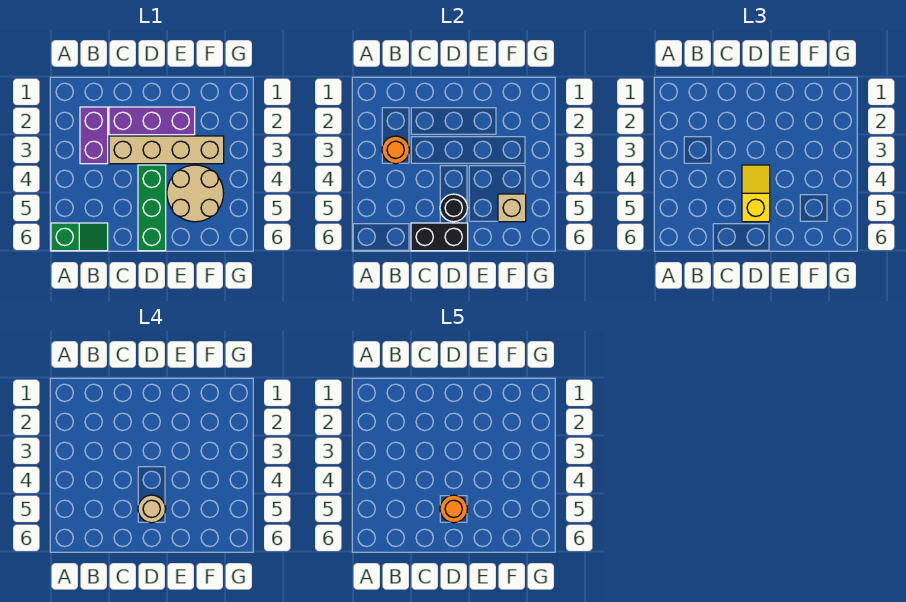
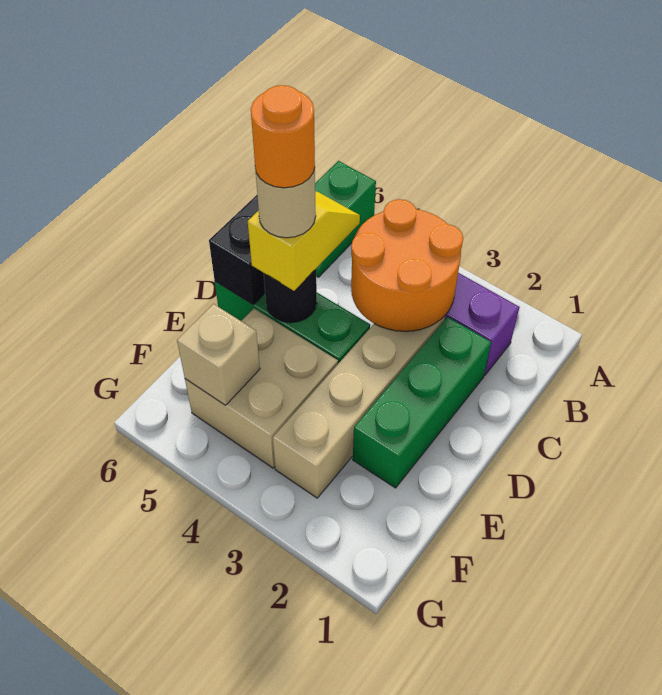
orange 1x1 round brick [382,136,409,164] -> orange 2x2 round brick [351,199,463,331]
purple 1x3 brick [109,107,195,135] -> green 1x3 brick [353,317,491,488]
yellow 1x2 slope [742,165,770,222] -> yellow 1x2 slope turned to [248,191,360,291]
tan 2x2 round brick [167,165,224,222] -> tan 2x2 brick [185,309,338,468]

